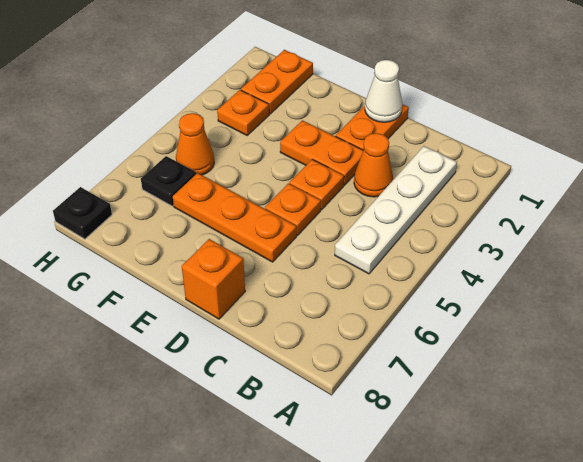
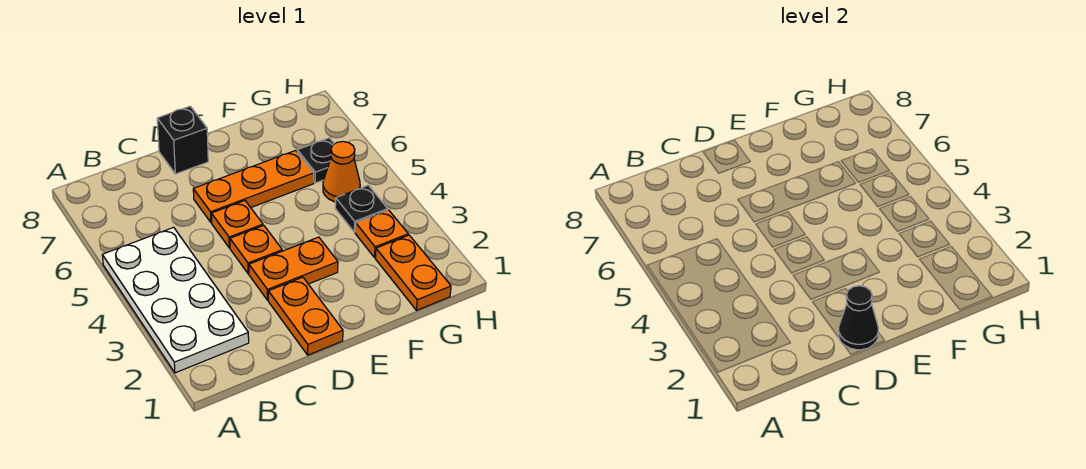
white 1x4 plate [335,146,457,274] -> white 2x4 plate [102,227,249,373]
orange 1x1 cone [354,133,393,197] -> none
white 1x1 cone [365,60,402,122] -> black 1x1 cone [839,286,878,350]
orange 1x1 brick [182,239,245,319] -> black 1x1 brick [157,106,208,174]
black 1x1 plate [53,187,112,239] -> black 1x1 plate moved to [335,185,388,232]

